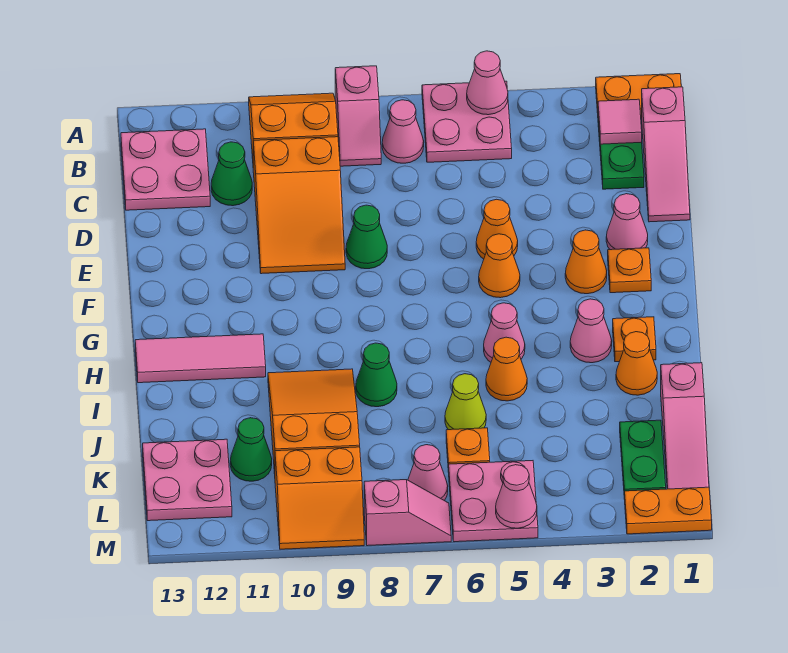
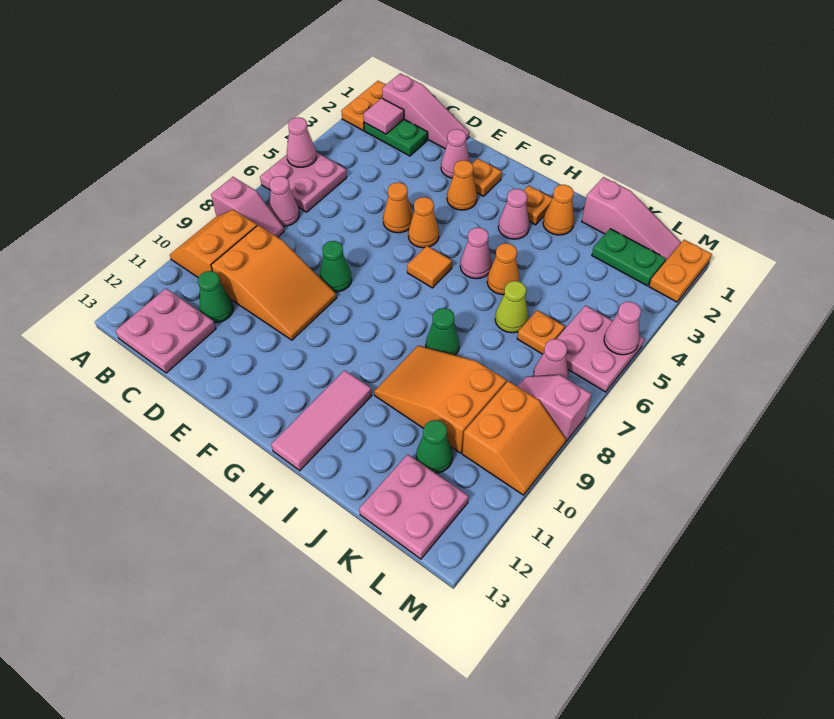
none -> orange 1x1 tile [407,246,452,288]
pink 1x2 slope [364,480,451,546] -> pink 1x2 slope turned to [518,375,591,442]

